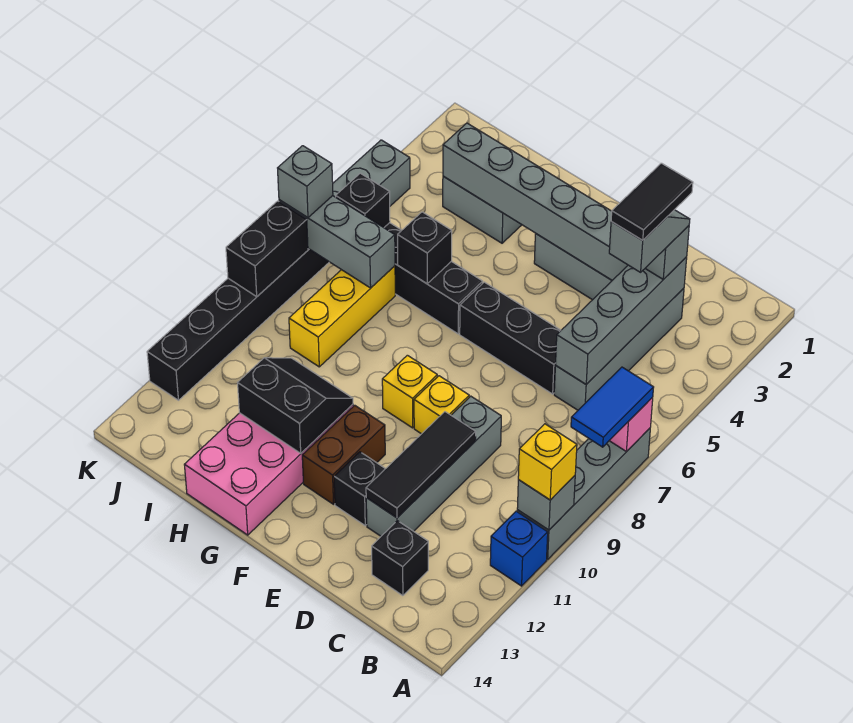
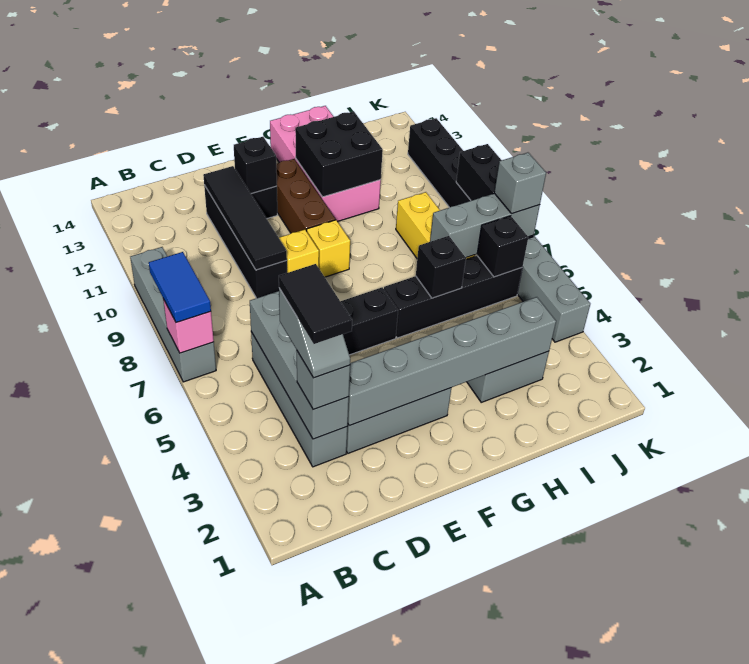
grey 1x1 brick [517,476,575,530] -> none
yellow 1x1 brick [518,424,577,500] -> none
blue 1x1 brick [490,511,548,586] -> none
black 1x1 brick [372,521,428,596] -> black 1x1 brick moved to [234,137,277,194]
grey 1x4 brick [366,396,501,536] -> black 1x4 brick [204,185,287,298]
black 1x3 tile [366,412,476,518] -> black 1x4 tile [203,166,287,270]
brown 1x2 brick [302,405,385,504] -> brown 1x3 brick [276,159,335,233]
black 2x2 slope [238,358,353,453] -> black 2x2 brick [295,111,383,197]

